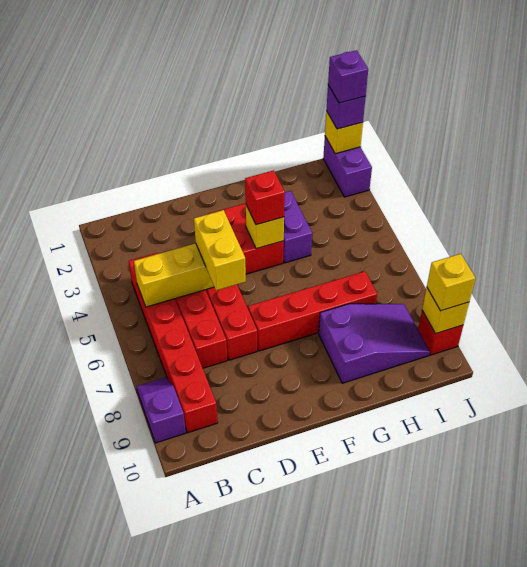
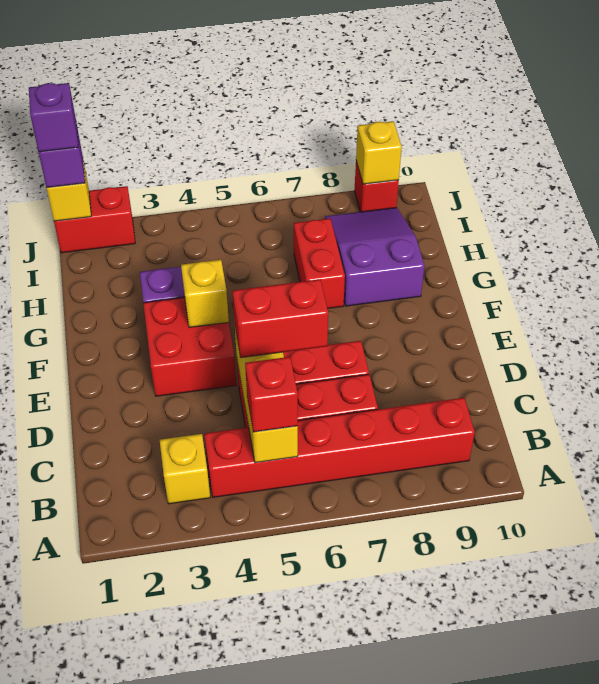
purple 1x2 slope [136,377,186,443] -> none
yellow 1x2 brick [194,210,246,290] -> red 1x2 brick [233,279,328,358]
red 1x4 brick [248,271,377,351] -> red 1x2 brick [294,219,345,309]
red 1x1 brick [245,170,285,225] -> red 1x1 brick moved to [245,357,298,432]
purple 1x2 brick [323,137,372,197] -> red 1x2 brick [54,186,135,253]
yellow 1x1 brick [427,254,475,311] -> yellow 1x1 brick moved to [160,434,210,504]

